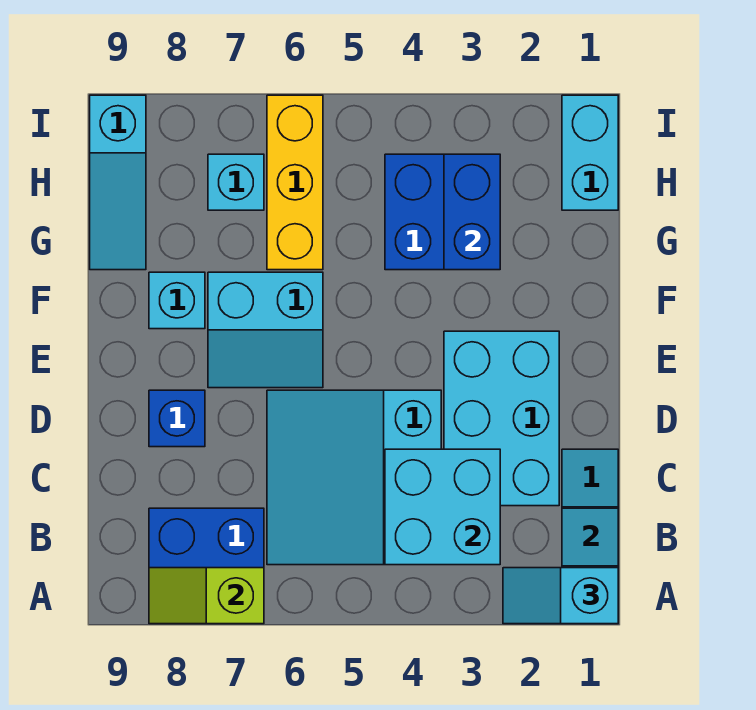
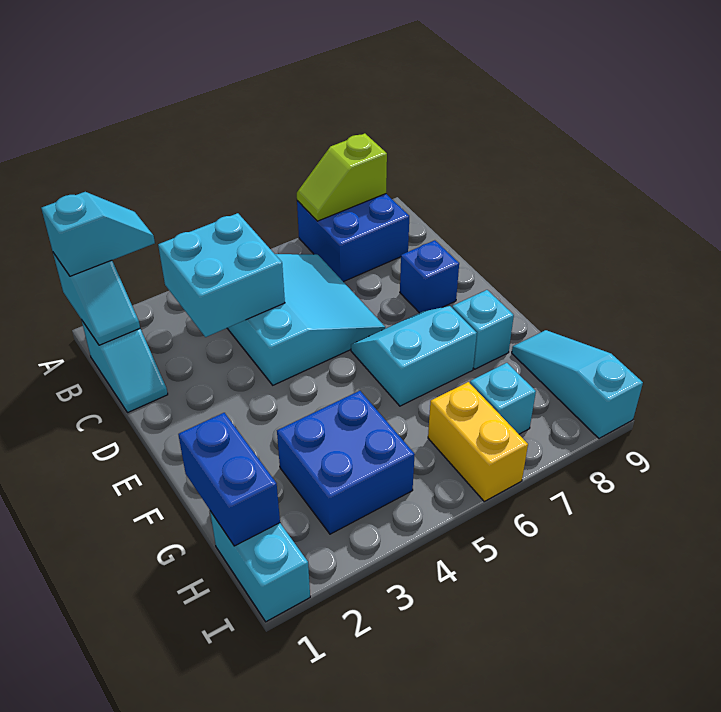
lime 1x2 slope [149,568,264,624] -> lime 1x2 slope turned to [297,133,387,221]
cyan 2x3 brick [444,331,559,506] -> none
blue 1x2 brick [444,154,500,270] -> blue 1x2 brick moved to [178,413,280,546]
yellow 1x3 brick [267,95,323,270] -> yellow 1x2 brick [428,382,528,501]

